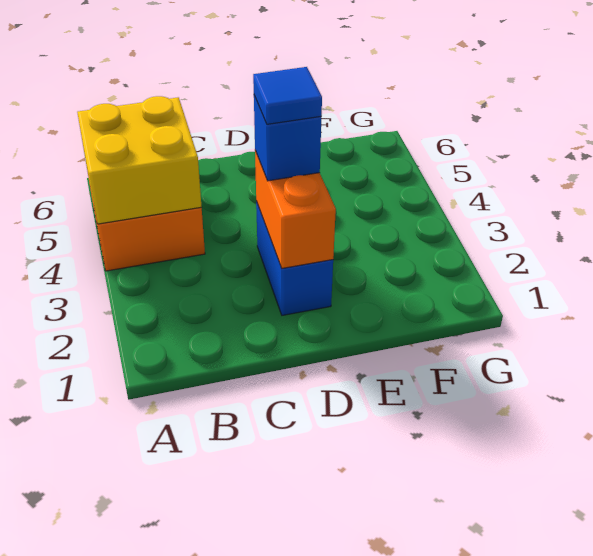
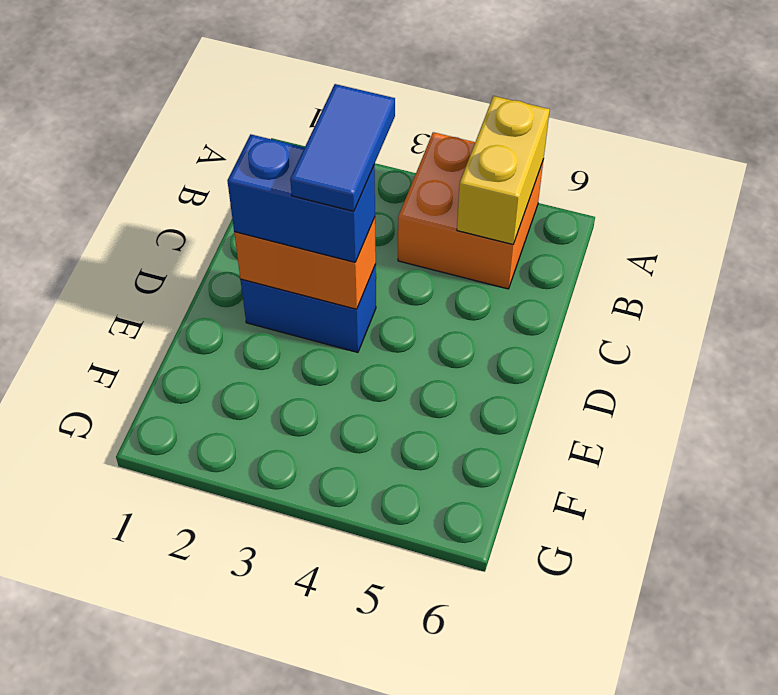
yellow 2x2 brick [77,96,202,224] -> yellow 1x2 brick [457,96,550,244]
blue 1x1 brick [254,96,321,181] -> blue 1x2 brick [227,134,375,262]
blue 1x1 tile [253,67,322,124] -> blue 1x2 tile [290,84,395,211]

